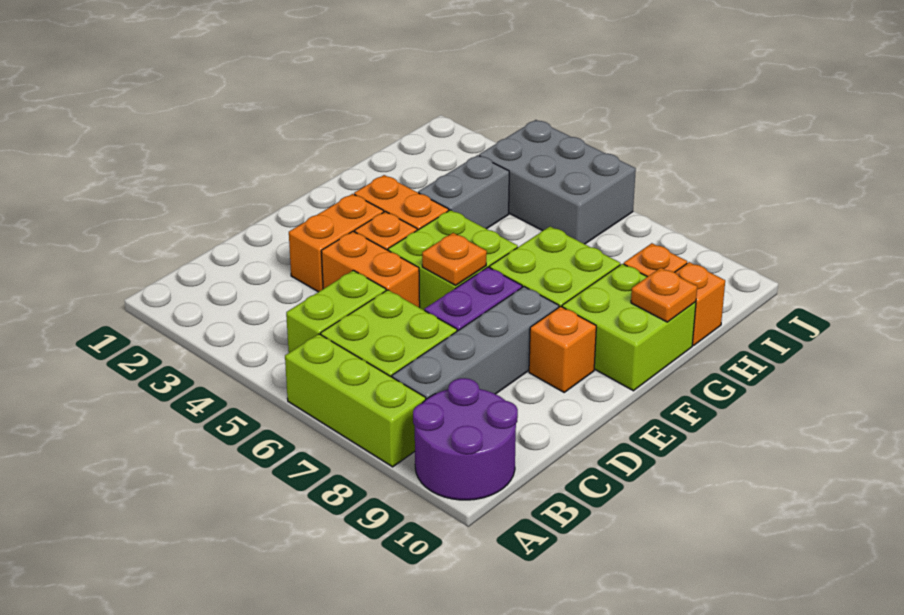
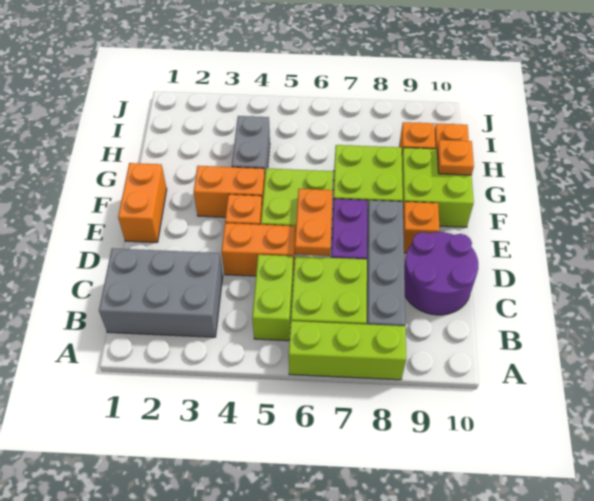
purple 2x2 round brick [413,378,518,500] -> purple 2x2 round brick moved to [404,232,478,315]
orange 1x2 brick [289,194,384,292] -> orange 1x2 brick moved to [118,163,167,242]
orange 1x1 plate [422,233,487,285] -> orange 1x2 plate [295,189,333,256]
grey 2x3 brick [479,120,636,244] -> grey 2x3 brick moved to [99,248,223,337]

